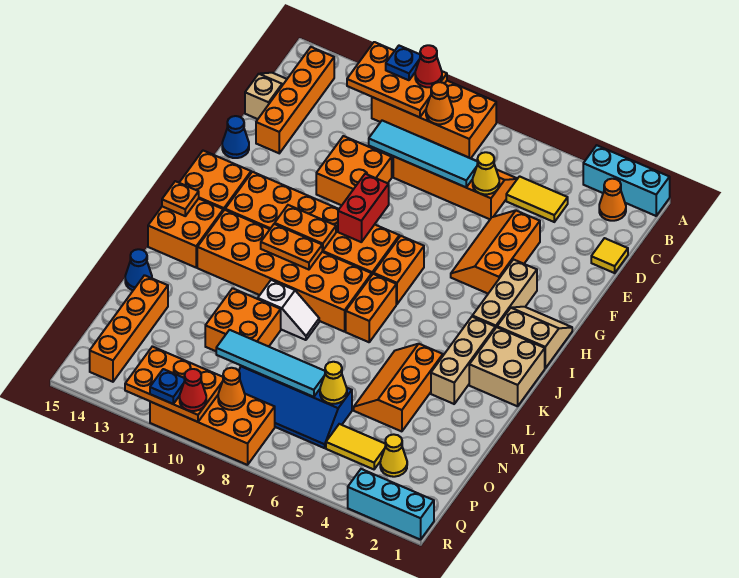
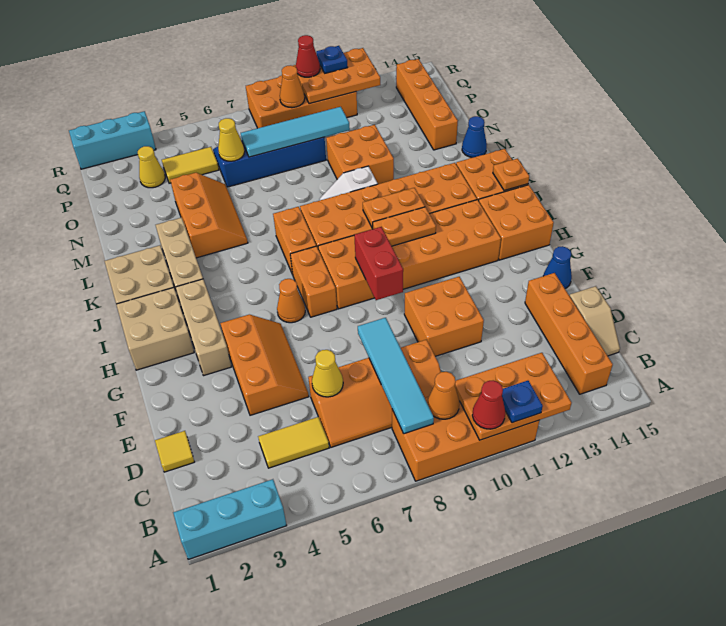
orange 1x1 cone [599,179,626,221] -> orange 1x1 cone moved to [277,279,305,323]
cyan 1x4 tile [369,121,478,187] -> cyan 1x4 tile turned to [358,318,434,434]
tan 2x2 slope [497,307,572,368] -> tan 2x2 brick [116,287,194,370]

